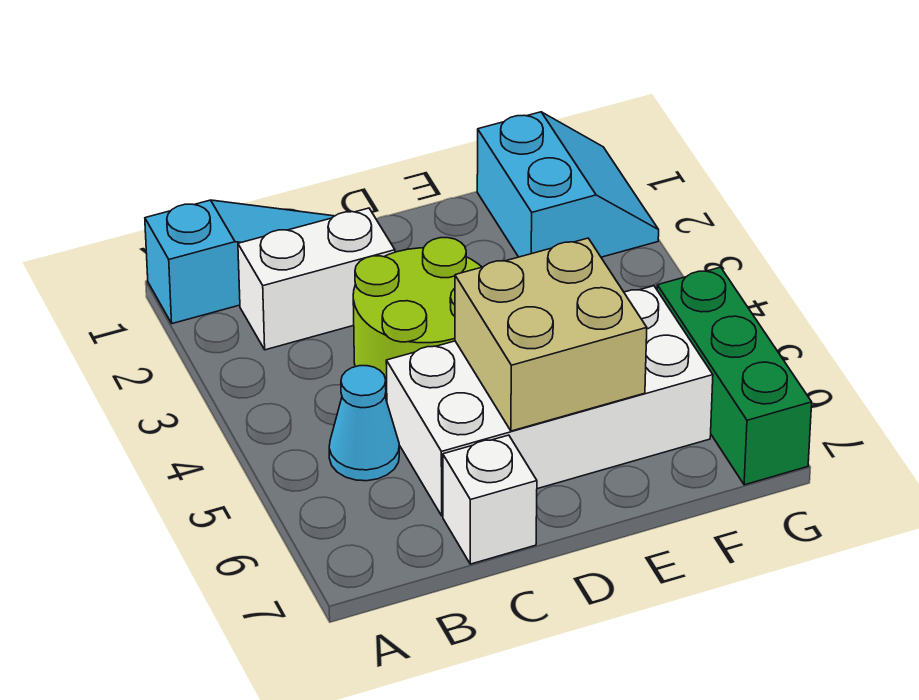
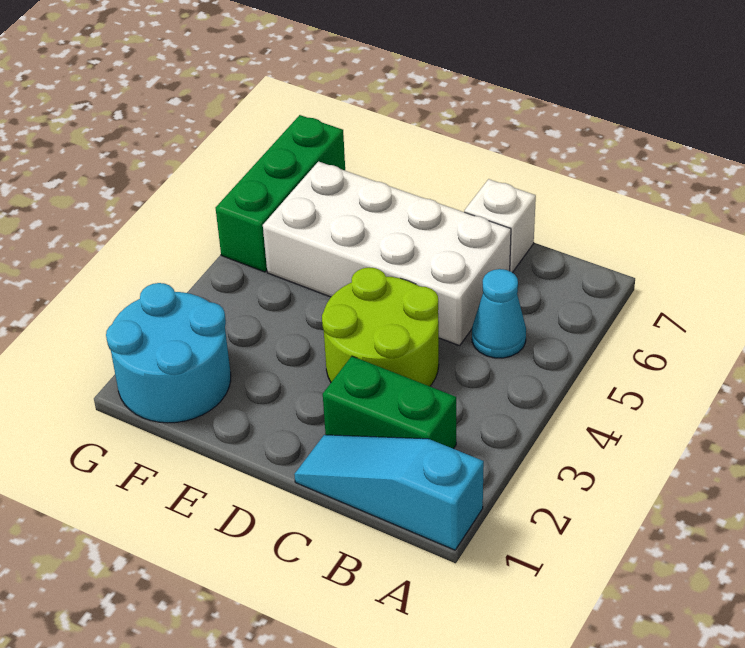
white 1x2 brick [238,208,395,350] -> green 1x2 brick [323,356,456,449]
tan 2x2 brick [455,238,647,431] -> none
cyan 2x2 slope [477,112,659,257] -> cyan 2x2 round brick [106,283,231,423]

